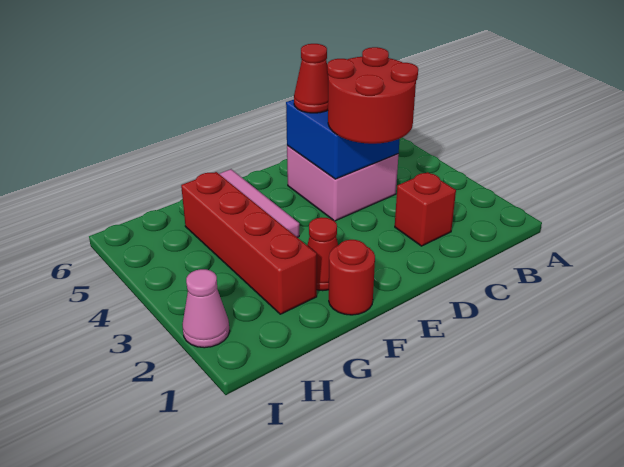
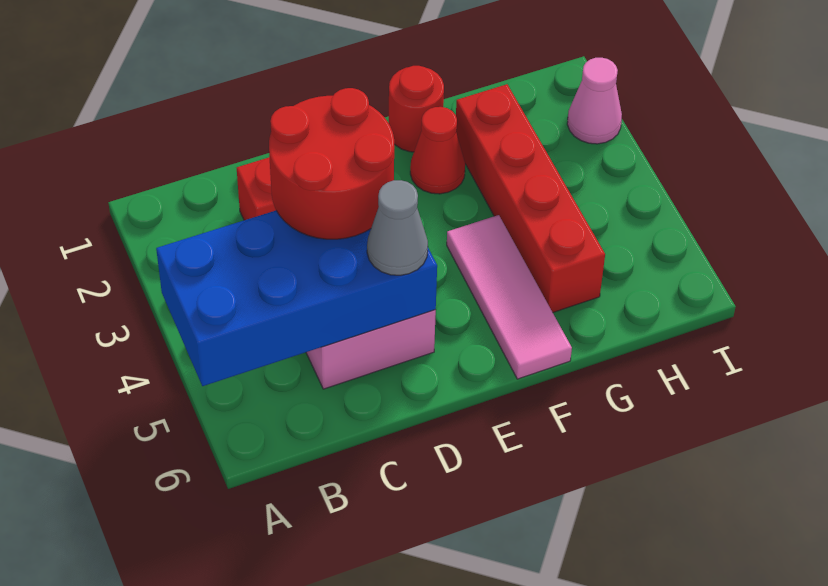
blue 2x2 brick [286,100,400,179] -> blue 2x4 brick [156,211,437,386]
red 1x1 cone [294,44,328,113] -> grey 1x1 cone [367,180,428,275]

